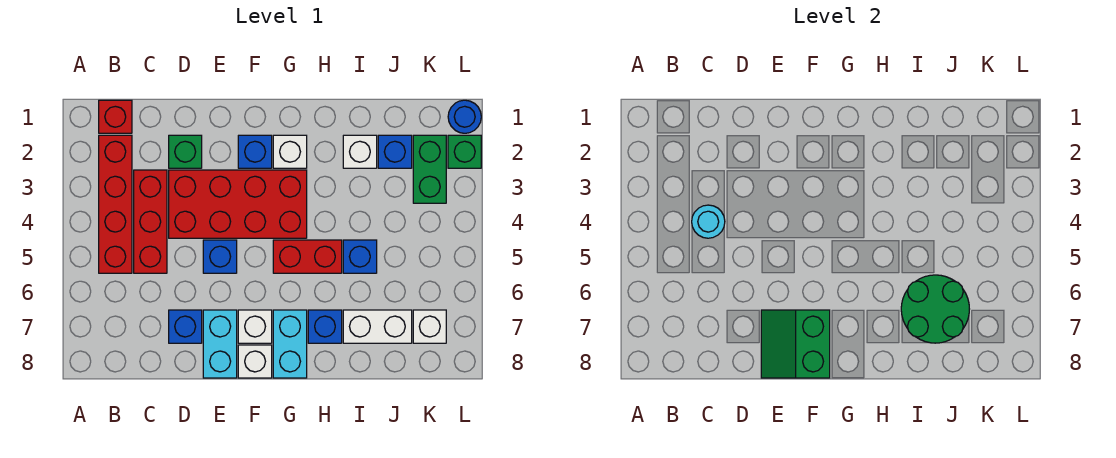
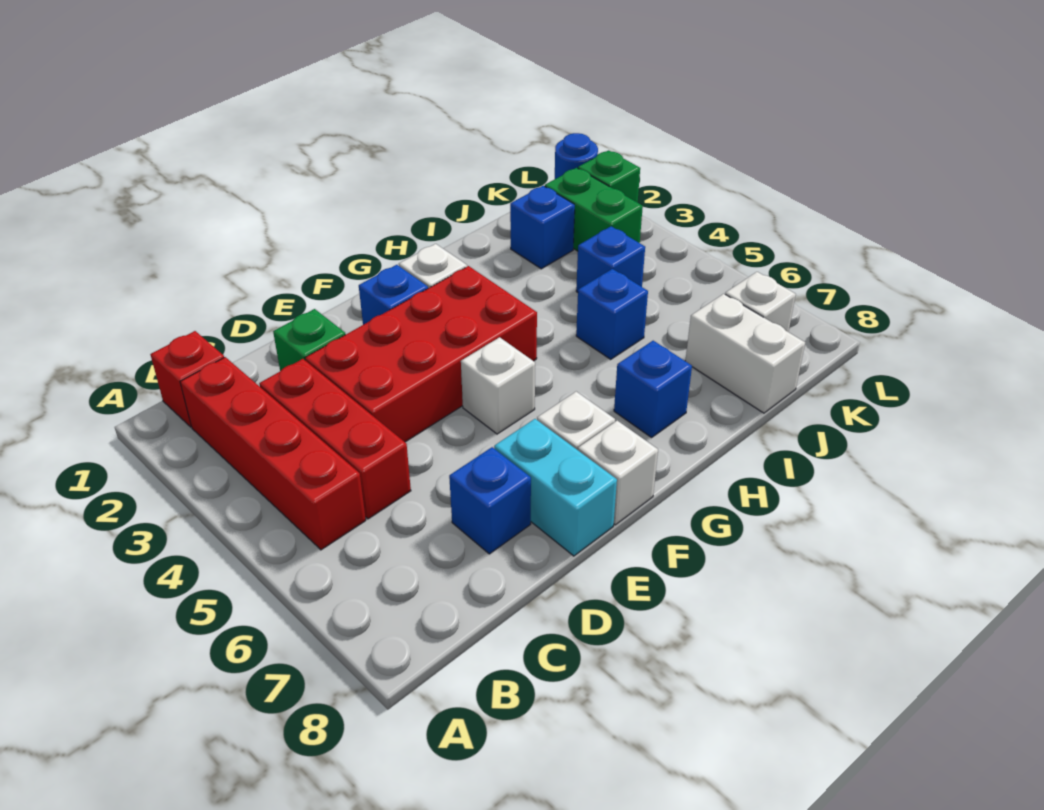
cyan 1x1 round brick [692,205,725,238] -> none
blue 1x1 brick [203,240,237,273] -> blue 1x1 brick moved to [576,226,645,292]
green 2x2 slope [761,310,830,378] -> none
red 1x2 brick [273,240,342,273] -> none
cyan 1x2 brick [273,310,307,378] -> none
white 1x1 brick [343,135,377,168] -> white 1x1 brick moved to [461,337,535,434]
green 2x2 round brick [901,275,969,343] -> none
white 1x2 brick [343,310,412,343] -> white 1x2 brick turned to [685,294,805,413]

